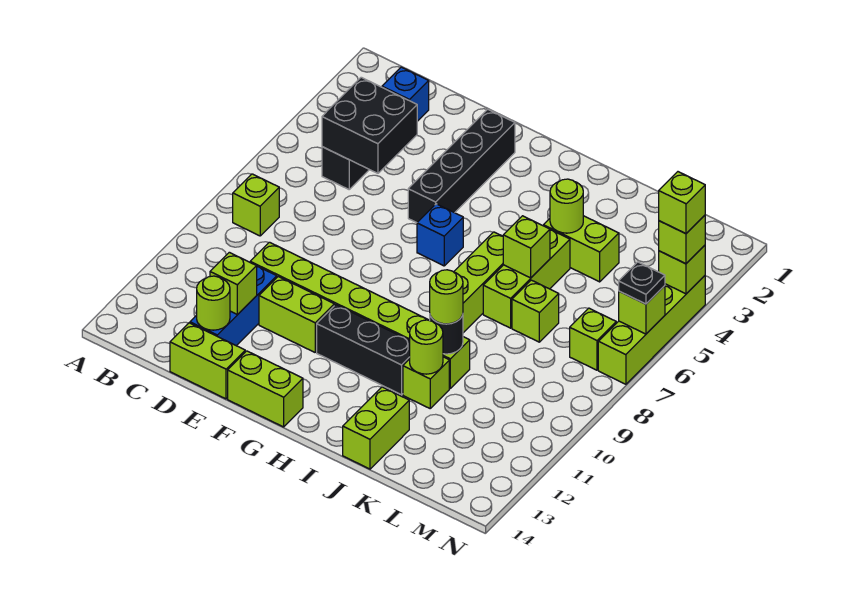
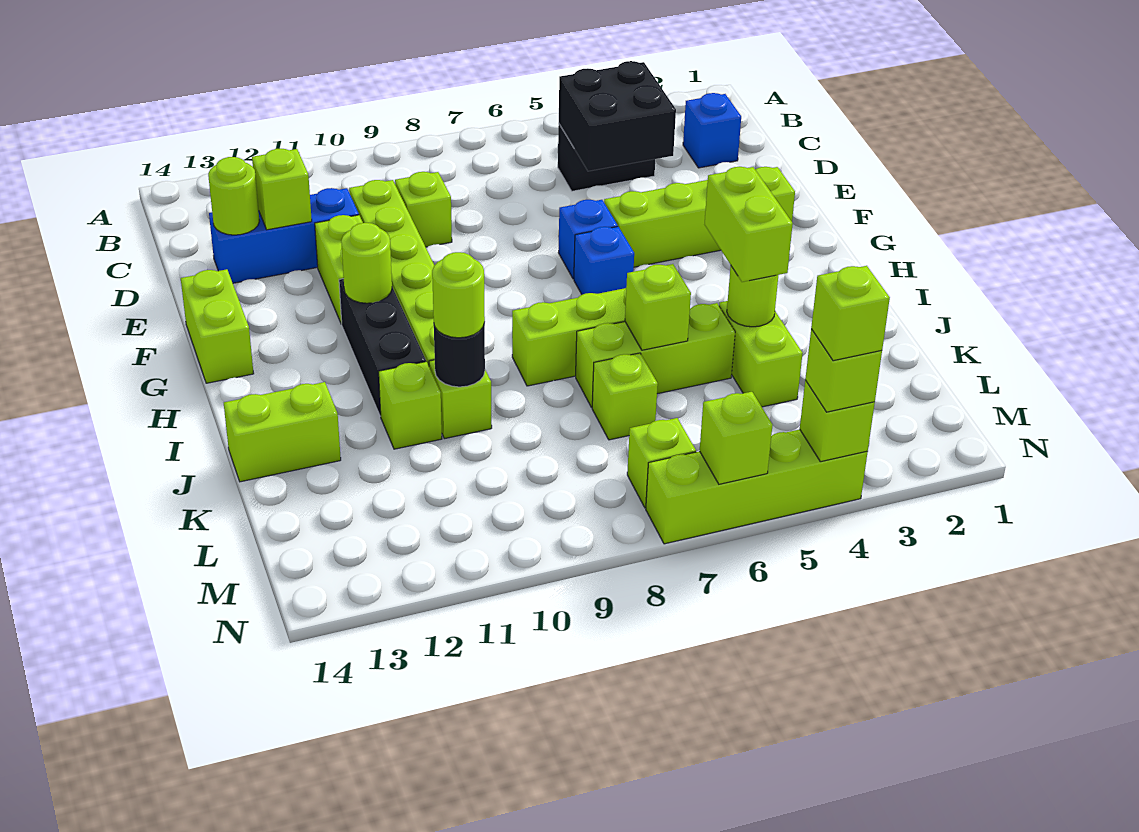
lime 1x1 brick [233,174,279,236] -> lime 1x1 brick moved to [395,172,452,247]
lime 1x2 brick [170,323,245,399] -> lime 1x2 brick moved to [705,167,793,282]
black 1x4 brick [408,109,515,223] -> lime 1x4 brick [604,167,795,267]
none -> blue 1x1 brick [558,200,618,279]
lime 1x1 round brick [410,320,443,374] -> lime 1x1 round brick moved to [341,223,392,303]
black 1x1 plate [619,262,665,304] -> none

